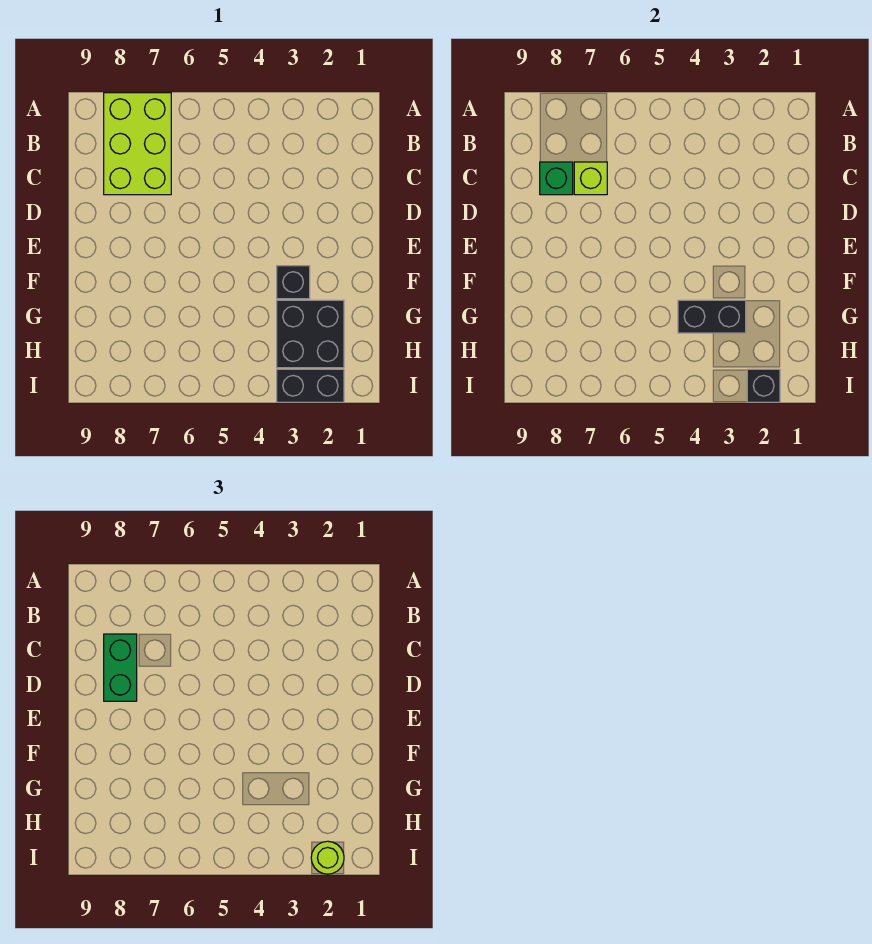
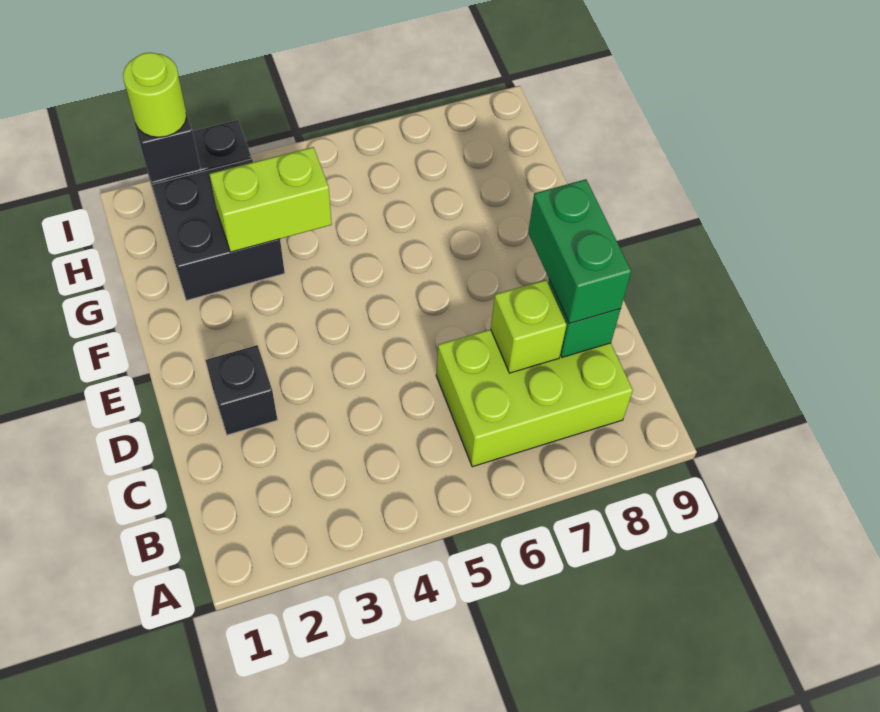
lime 2x3 brick [104,93,171,195] -> lime 2x3 brick turned to [436,329,633,467]
black 1x1 brick [277,266,310,299] -> black 1x1 brick moved to [206,345,277,435]
black 1x2 brick [678,300,746,333] -> lime 1x2 brick [210,147,332,252]

